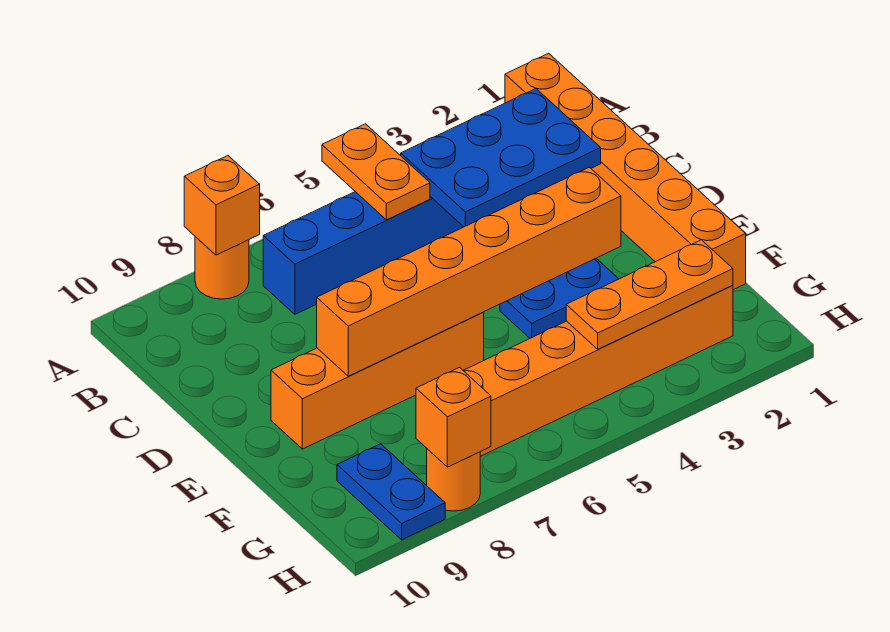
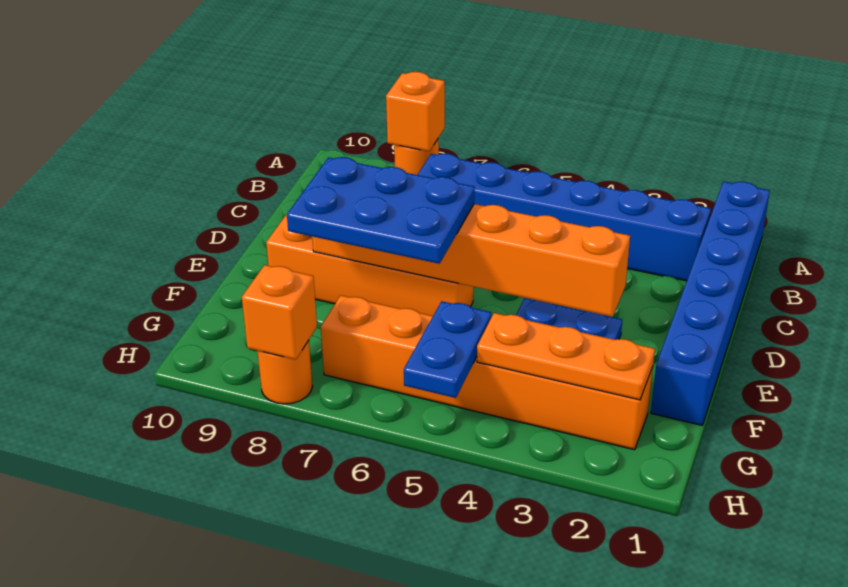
orange 1x6 brick [505,53,746,290] -> blue 1x6 brick [651,182,770,425]
orange 1x2 plate [322,124,430,220] -> none
blue 2x3 plate [401,89,601,227] -> blue 2x3 plate moved to [287,157,475,264]
blue 1x2 plate [337,444,445,540] -> blue 1x2 plate moved to [404,301,491,398]

